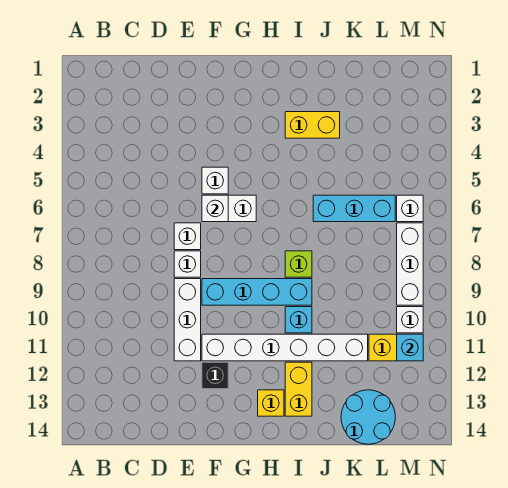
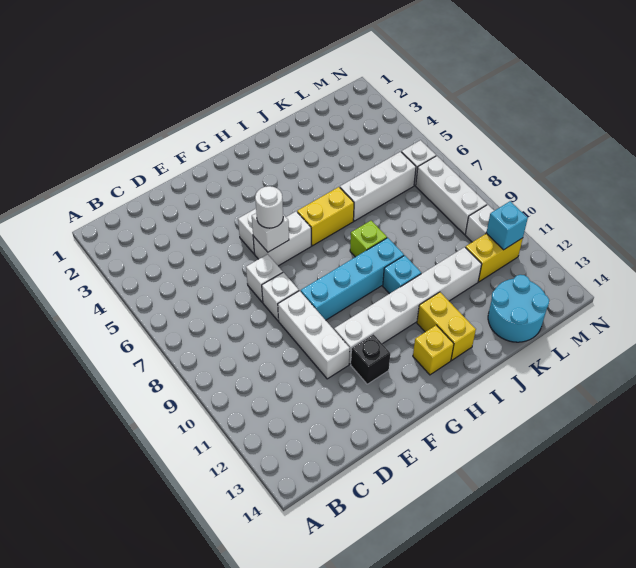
none -> white 1x1 round brick [255,186,283,228]
yellow 1x2 brick [285,112,340,138] -> yellow 1x2 brick moved to [297,187,354,246]
cyan 1x3 brick [313,195,395,222] -> white 1x3 brick [340,152,416,221]

